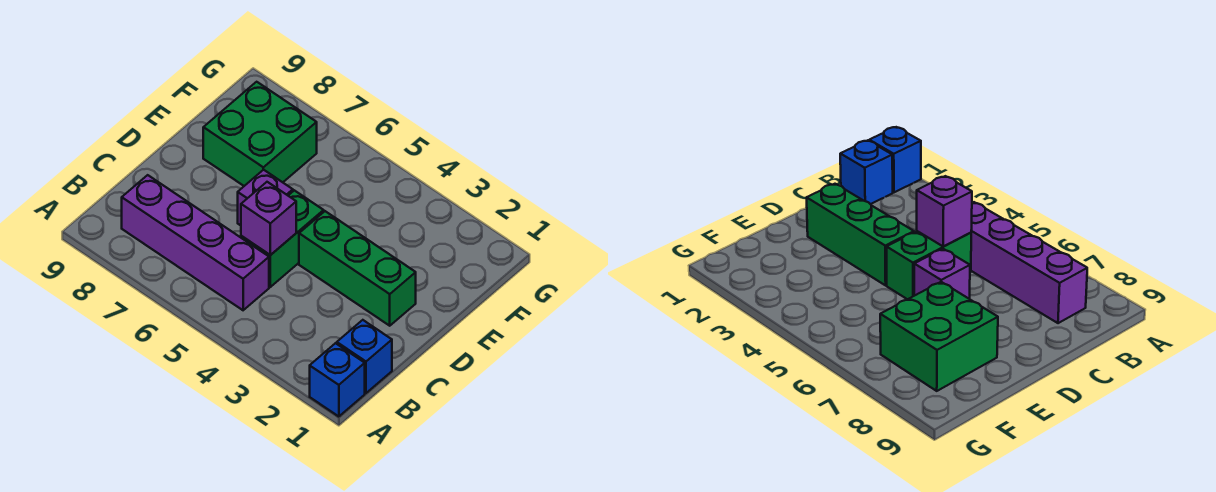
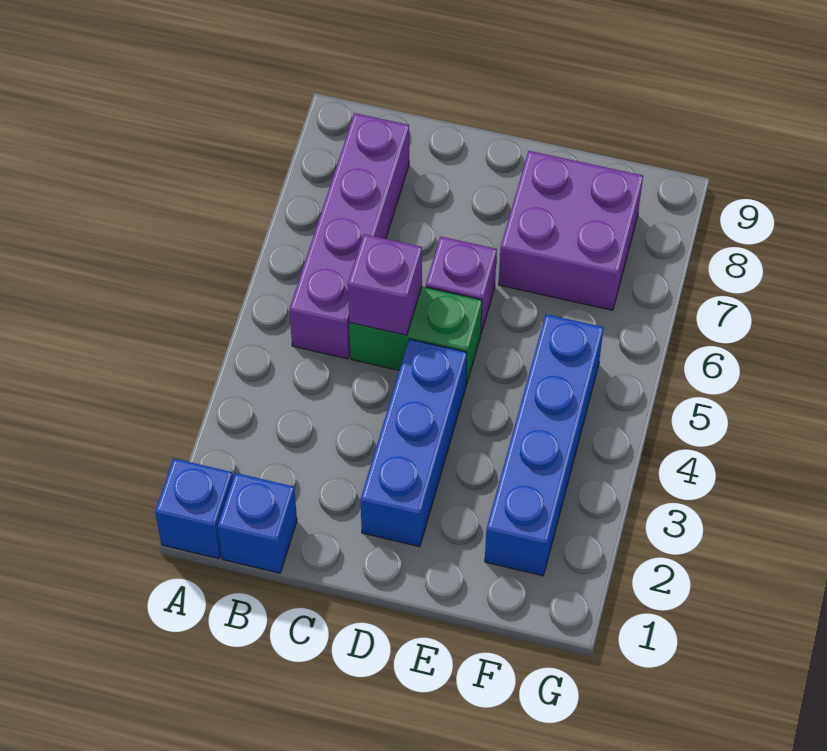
green 1x3 brick [299,211,416,326] -> blue 1x3 brick [360,339,467,547]
green 2x2 brick [203,82,317,186] -> purple 2x2 brick [498,151,643,310]
none -> blue 1x4 brick [485,314,603,576]

